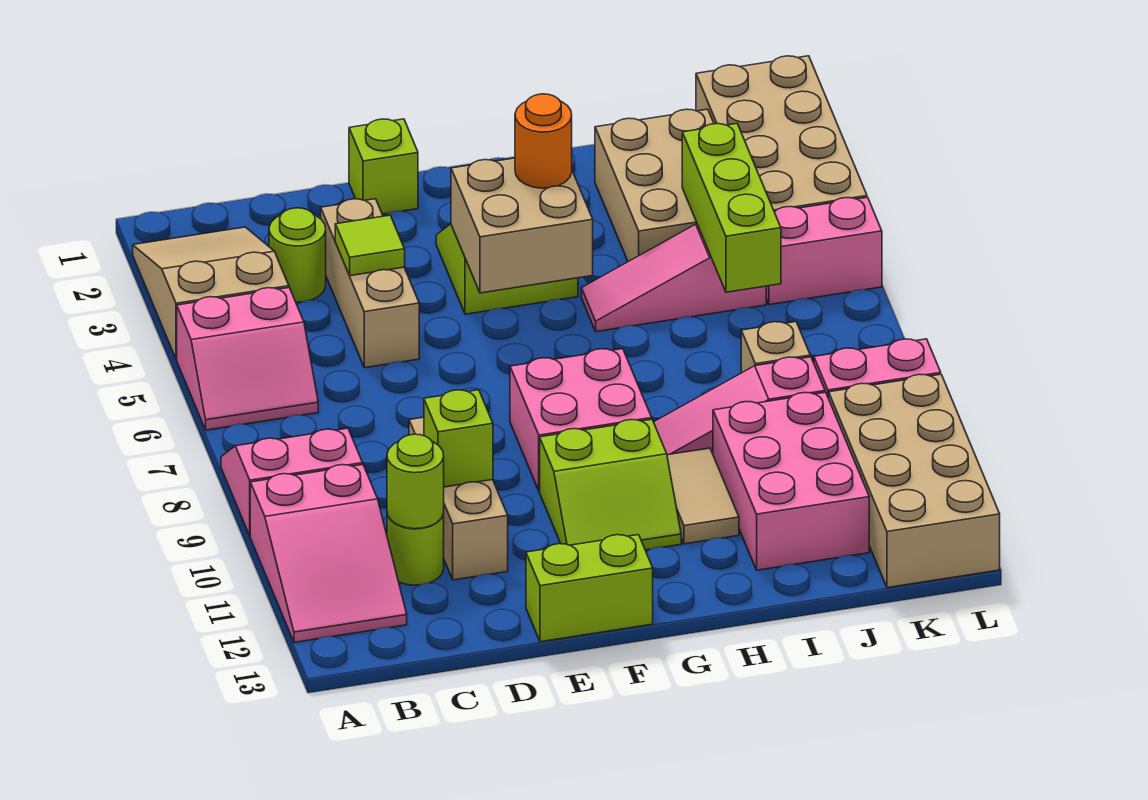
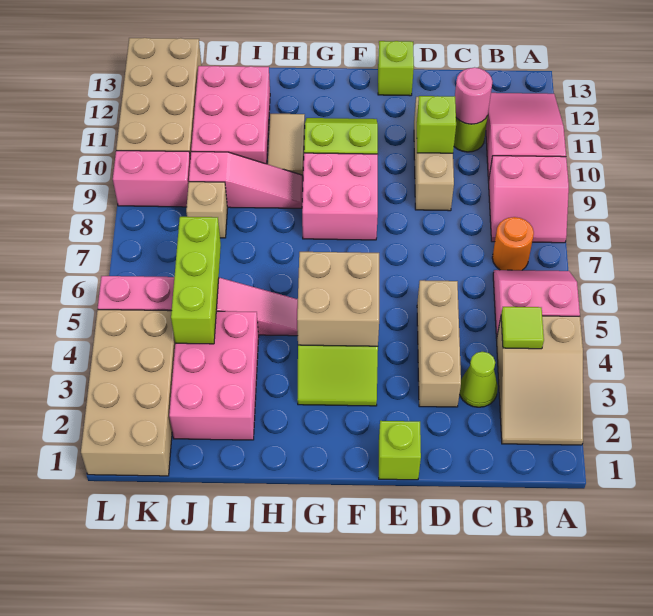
lime 1x1 round brick [269,208,326,302] -> lime 1x1 cone [460,352,498,407]
lime 1x1 round brick [387,434,444,529] -> pink 1x1 round brick [455,67,493,124]
lime 1x1 tile [335,215,405,276] -> lime 1x1 tile moved to [501,307,544,349]
lime 1x2 brick [526,535,653,642] -> lime 1x1 brick [378,41,414,96]
orange 1x1 round brick [515,94,572,188] -> orange 1x1 round brick moved to [492,217,534,270]
tan 2x3 brick [595,109,714,262] -> pink 2x3 brick [169,311,259,440]

